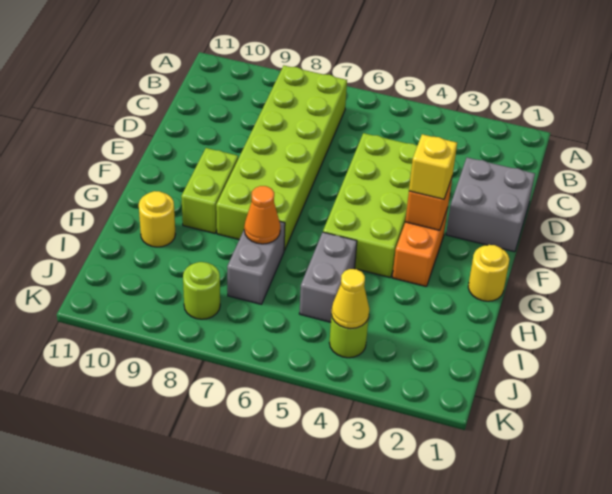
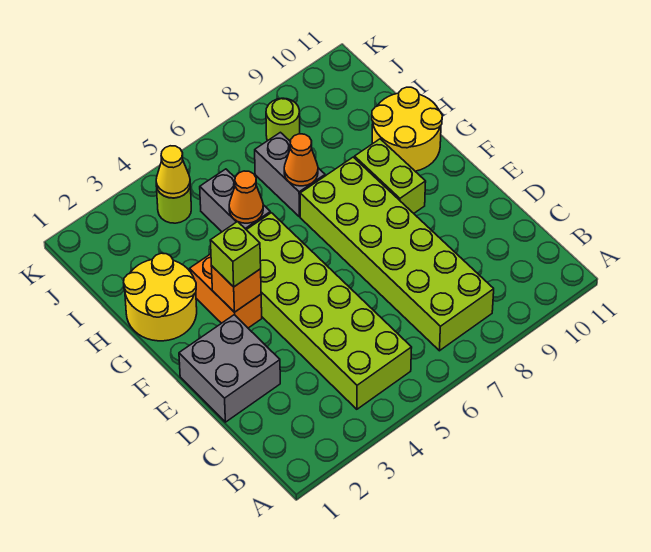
lime 2x4 brick [323,133,417,278] -> lime 2x6 brick [247,213,412,409]
yellow 1x1 brick [409,134,457,199] -> lime 1x1 brick [210,221,261,287]
yellow 1x1 round brick [468,245,509,301] -> yellow 2x2 round brick [124,253,197,341]
none -> orange 1x1 cone [229,171,263,223]
yellow 1x1 round brick [139,191,176,247] -> yellow 2x2 round brick [372,87,442,171]

